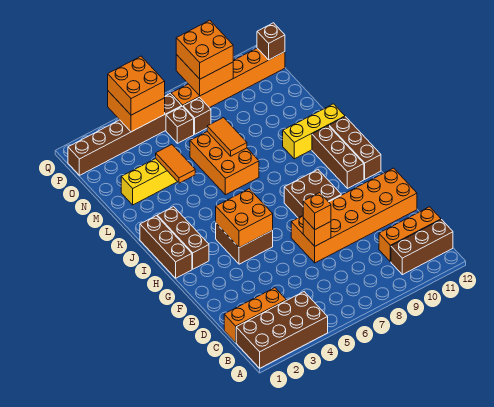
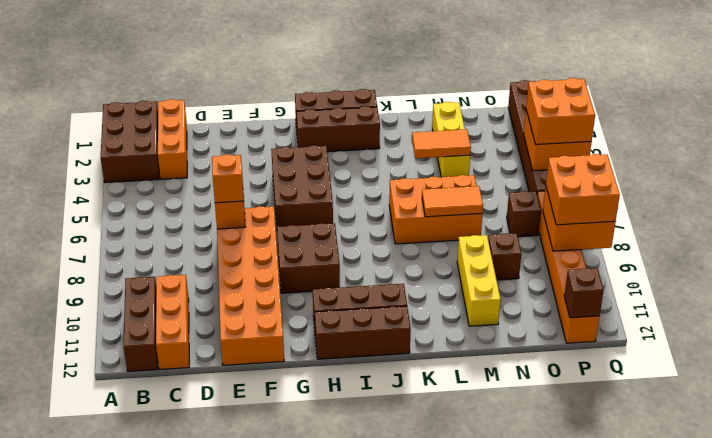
brown 2x4 brick [236,292,328,368] -> brown 2x3 brick [101,101,159,183]
brown 2x2 brick [216,223,273,264] -> brown 2x3 brick [271,145,333,228]
orange 2x2 brick [216,189,273,248] -> none
yellow 1x3 brick [283,104,345,159] -> yellow 1x3 brick moved to [457,235,501,326]
brown 1x1 brick [166,106,194,143] -> brown 1x1 brick moved to [488,233,521,280]

